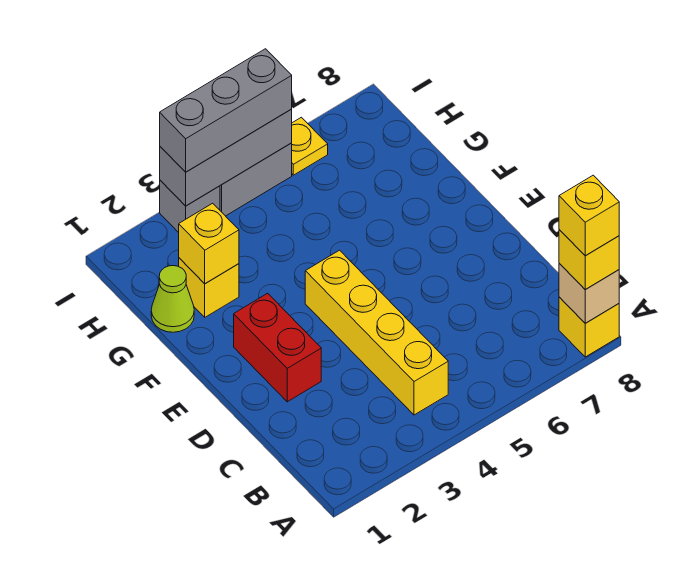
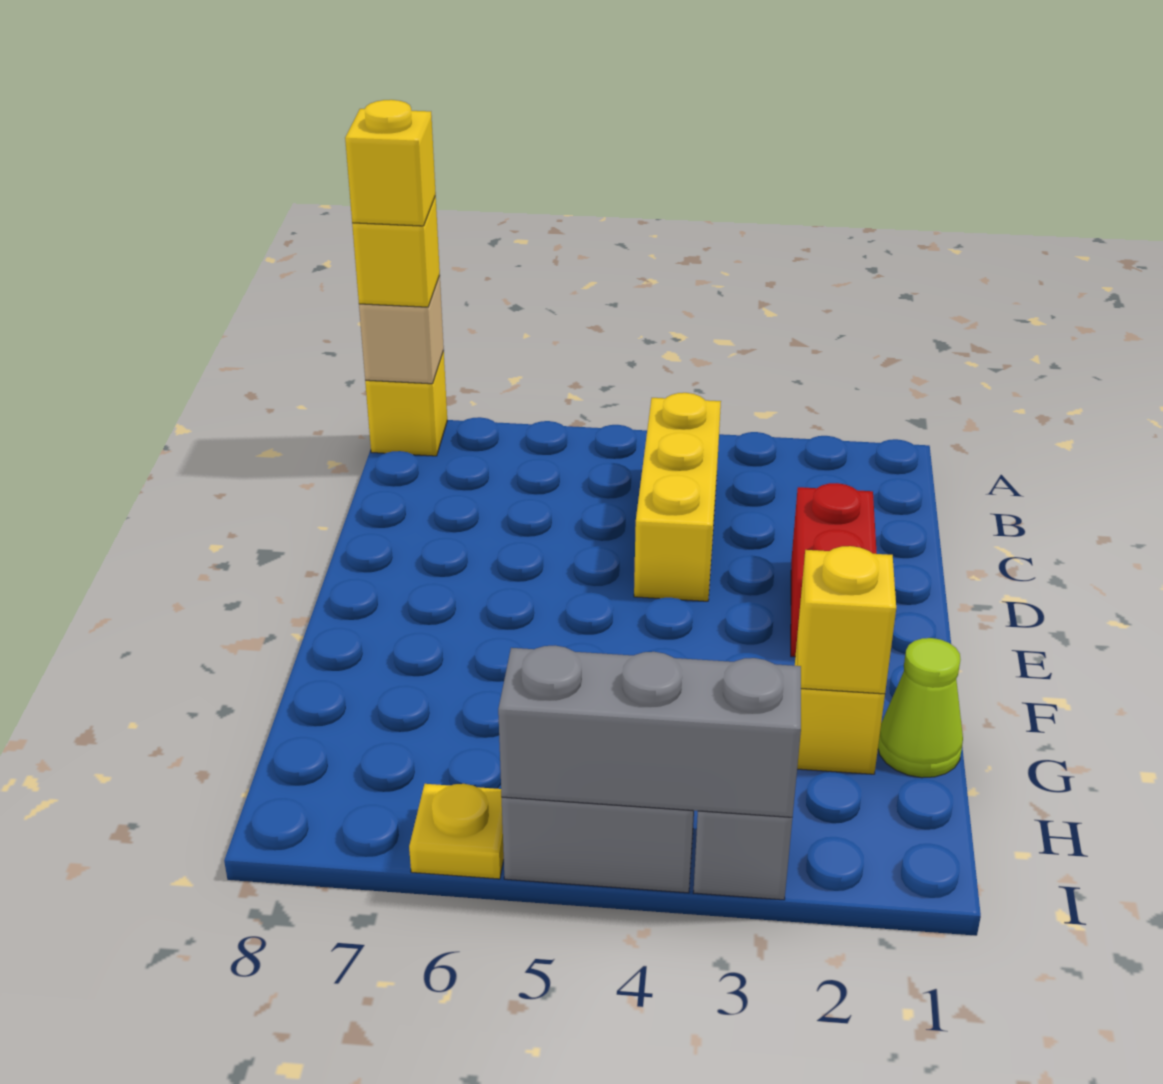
yellow 1x4 brick [305,250,448,415] -> yellow 1x3 brick [634,393,721,601]
grey 1x3 brick [160,49,292,172] -> none

